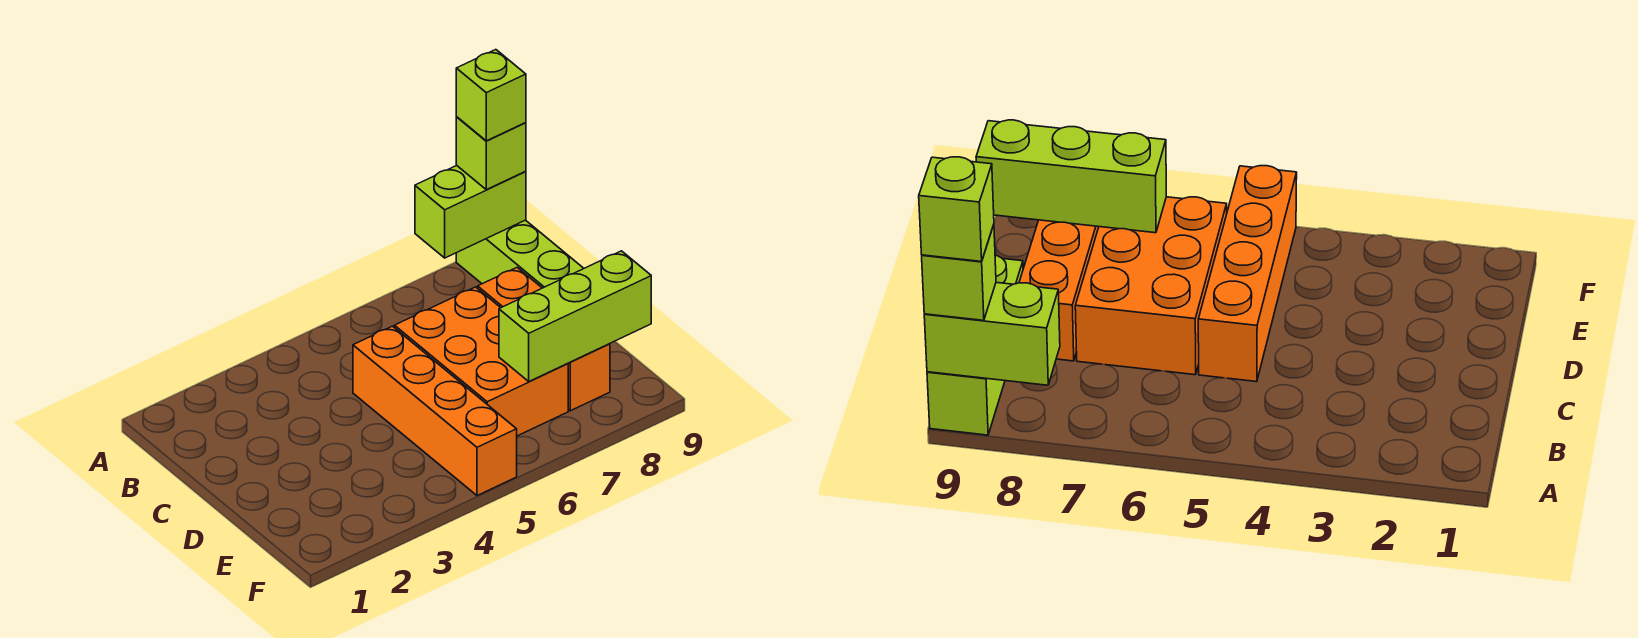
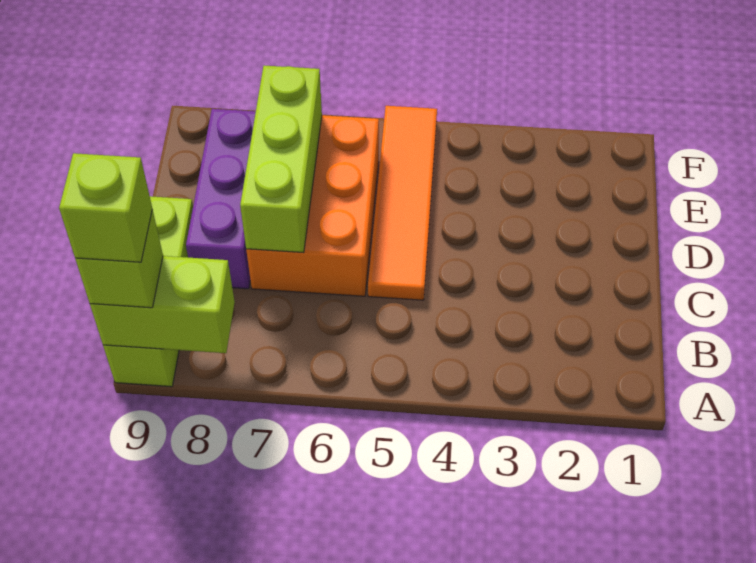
orange 1x4 brick [353,326,517,496] -> orange 1x4 tile [368,106,437,300]
orange 1x3 brick [478,268,610,411] -> purple 1x3 brick [186,109,256,289]
lime 1x3 brick [499,251,651,381] -> lime 1x3 brick turned to [240,66,322,253]

